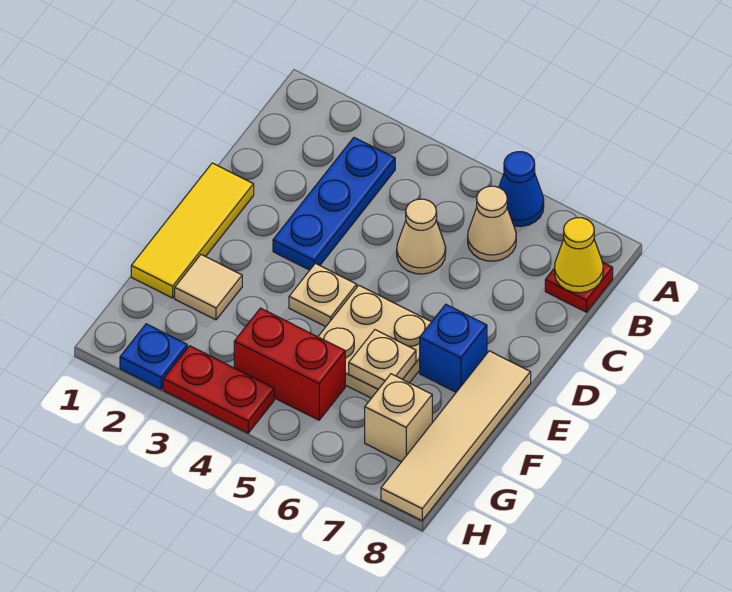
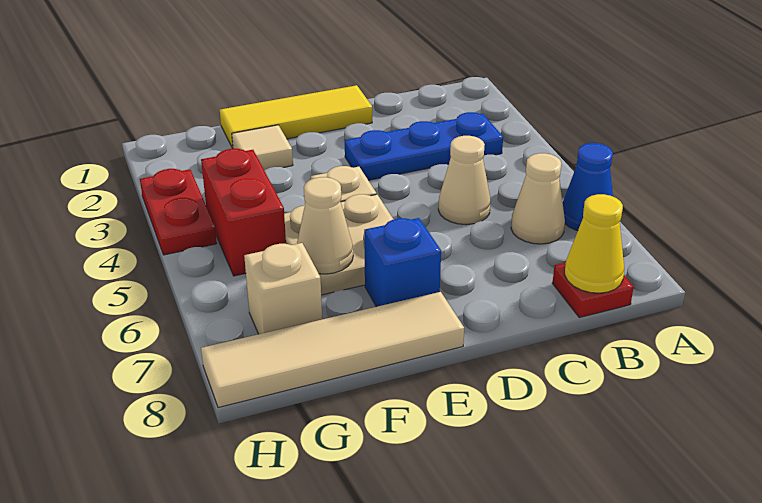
tan 1x1 plate [349,330,416,389] -> tan 1x1 cone [297,177,353,274]
blue 1x1 plate [120,324,187,389] -> none

